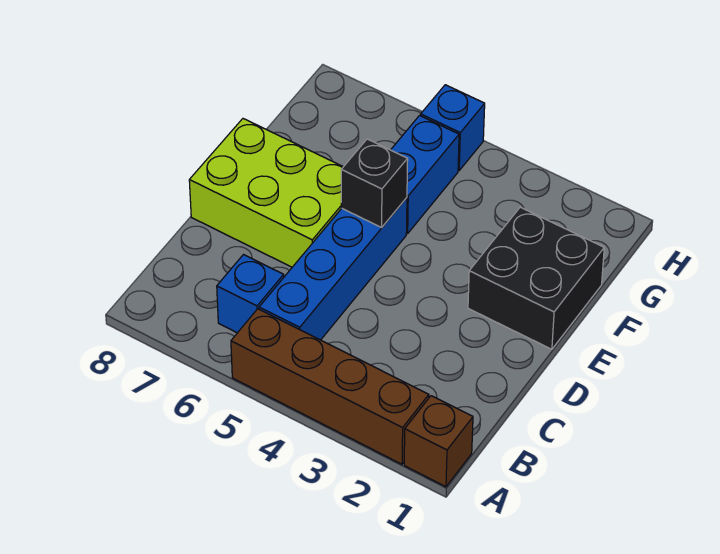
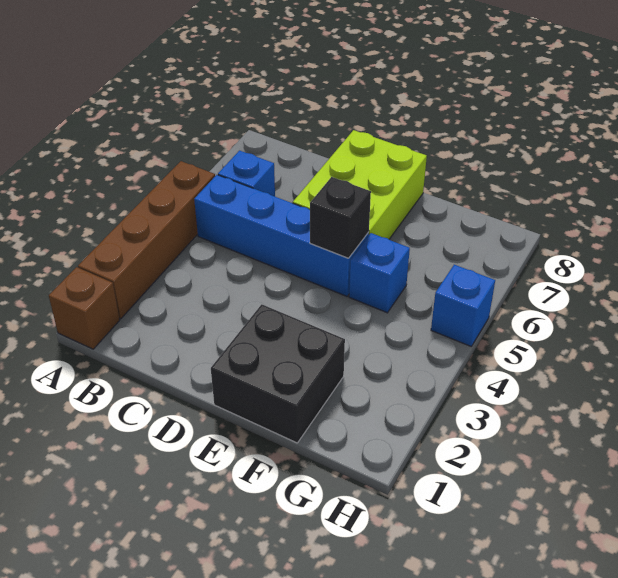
blue 1x2 brick [391,116,459,234] -> blue 1x1 brick [349,233,410,313]

